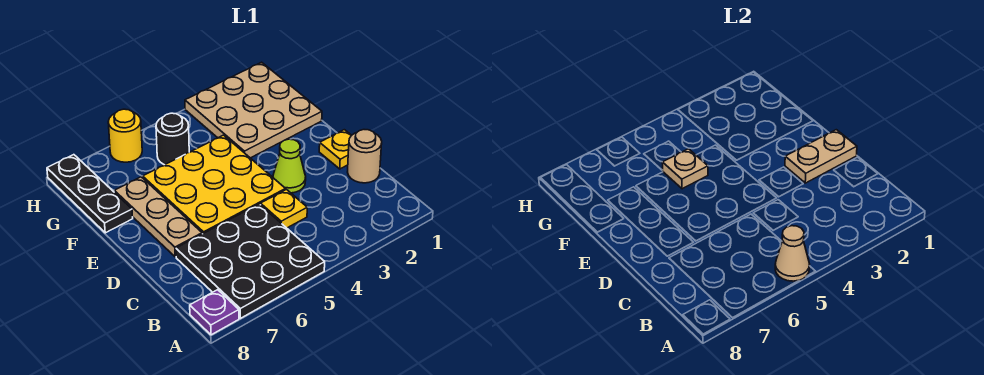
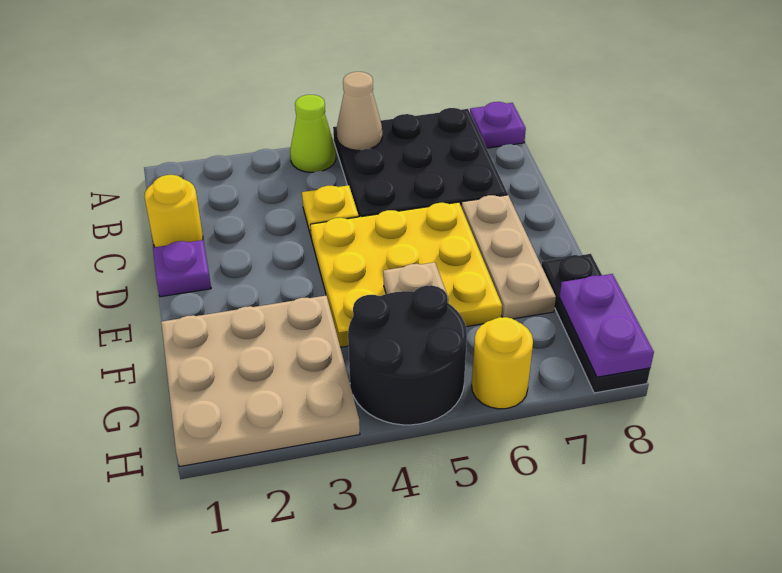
tan 1x1 round brick [348,130,382,183] -> yellow 1x1 round brick [145,175,203,247]
yellow 1x1 plate [319,130,352,169] -> purple 1x1 plate [153,240,211,297]
tan 1x2 plate [785,130,857,183] -> none
lime 1x1 cone [273,139,306,193] -> lime 1x1 cone moved to [290,95,336,172]
black 1x1 round brick [156,113,189,165] -> black 2x2 round brick [348,285,467,425]
none -> purple 1x2 plate [559,274,654,377]

